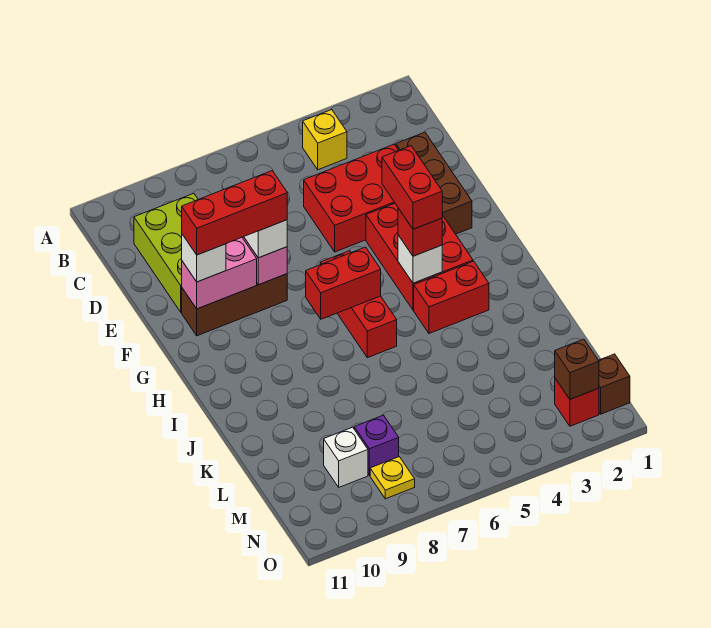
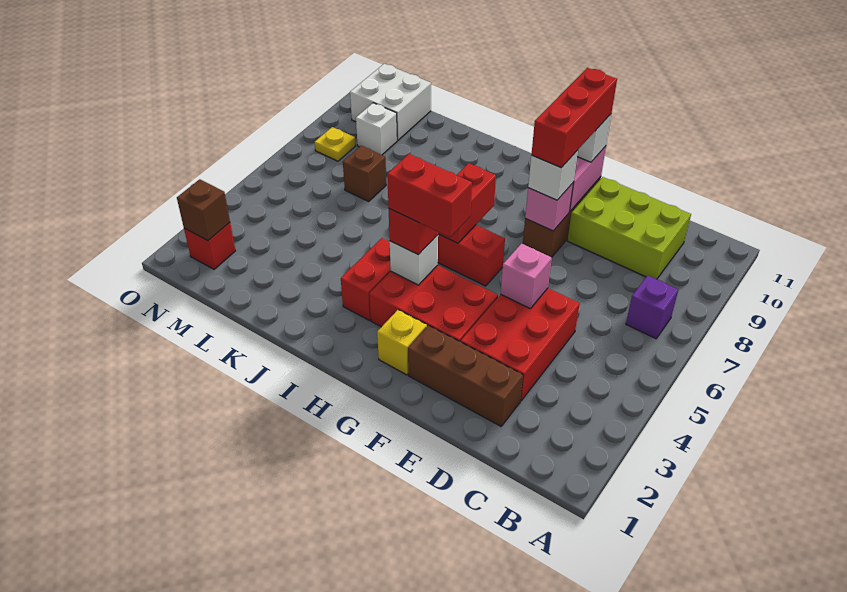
yellow 1x1 brick [303,110,347,170] -> yellow 1x1 brick moved to [377,310,427,375]
none -> pink 1x1 brick [501,244,552,308]
purple 1x1 brick [354,415,399,475] -> purple 1x1 brick moved to [626,275,678,339]
none -> white 2x2 brick [350,64,431,140]
brown 1x1 brick [599,354,630,414] -> brown 1x1 brick moved to [343,146,386,201]

